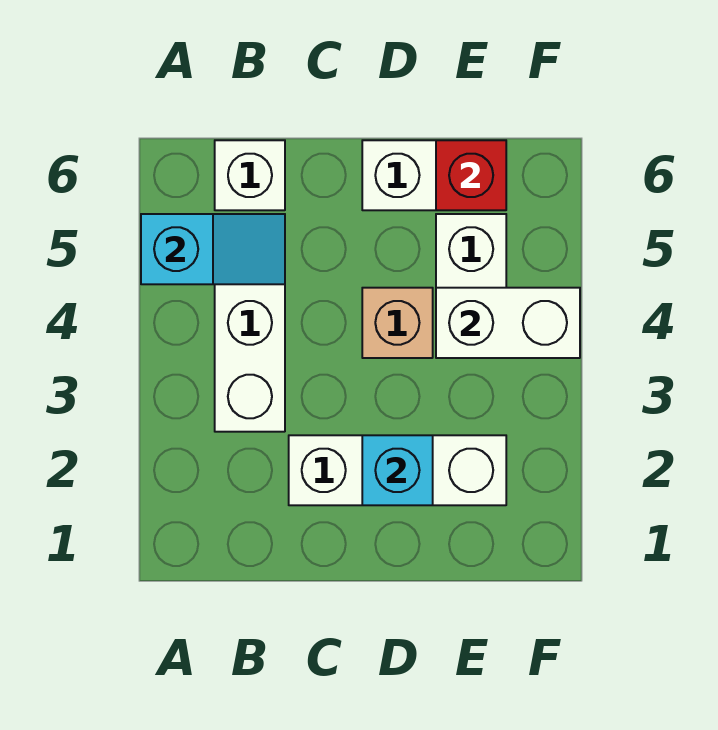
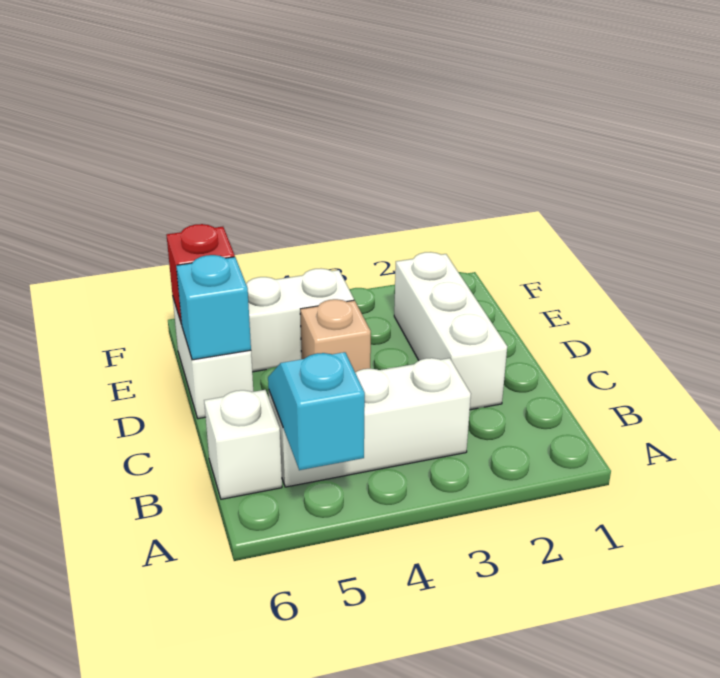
cyan 1x1 brick [362,435,433,505] -> cyan 1x1 brick moved to [176,255,251,360]
white 1x2 brick [436,288,580,358] -> none

